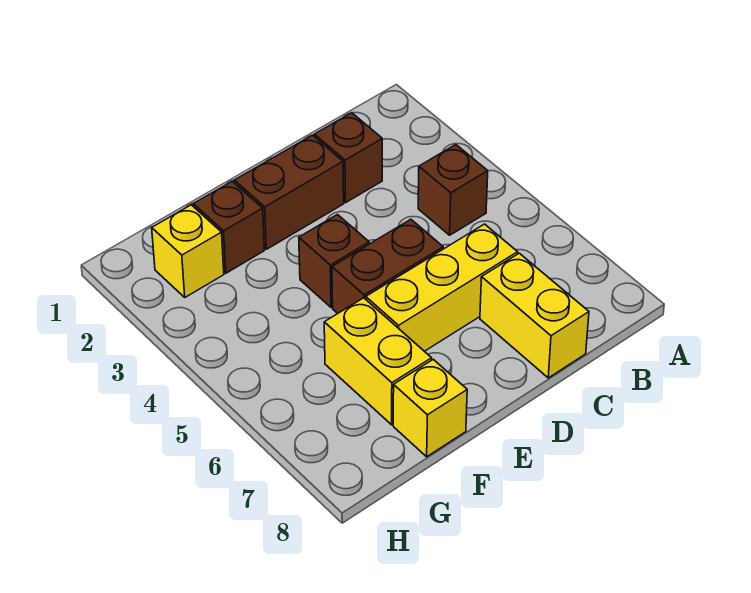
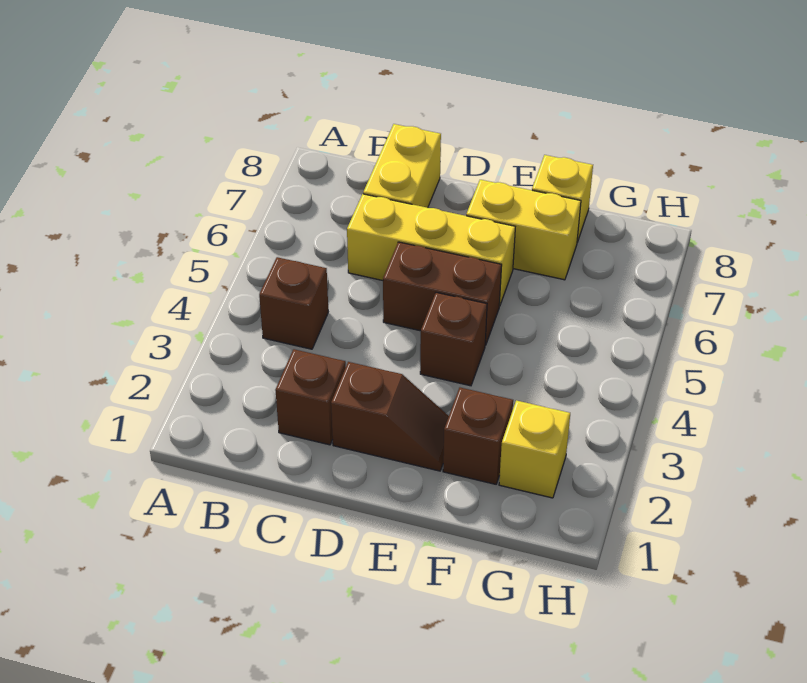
brown 1x2 brick [234,135,344,249] -> brown 1x2 slope [331,362,449,471]
yellow 1x2 brick [324,298,432,425] -> yellow 1x2 brick turned to [466,180,581,280]

